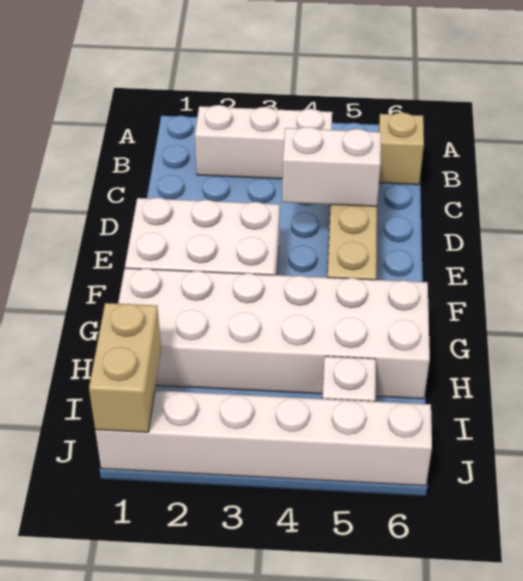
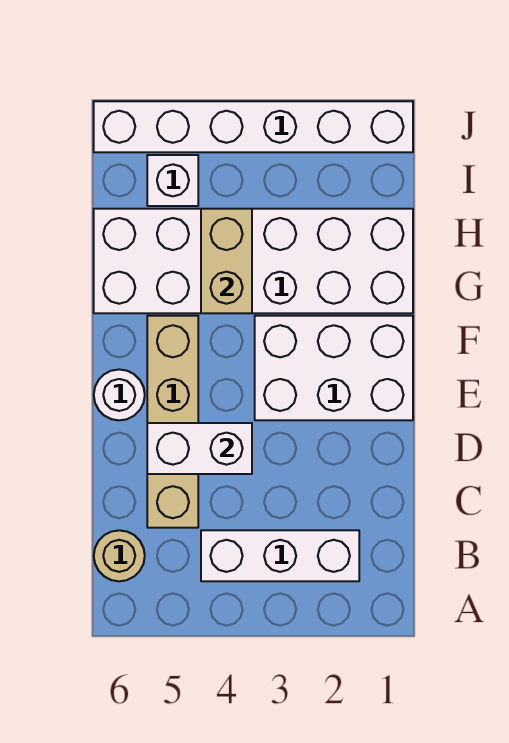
tan 1x1 brick [378,112,424,185] -> tan 1x1 round brick [94,530,145,581]
none -> white 1x1 round brick [94,369,145,420]
tan 1x2 brick [89,303,161,432] -> tan 1x2 brick moved to [201,209,252,313]

